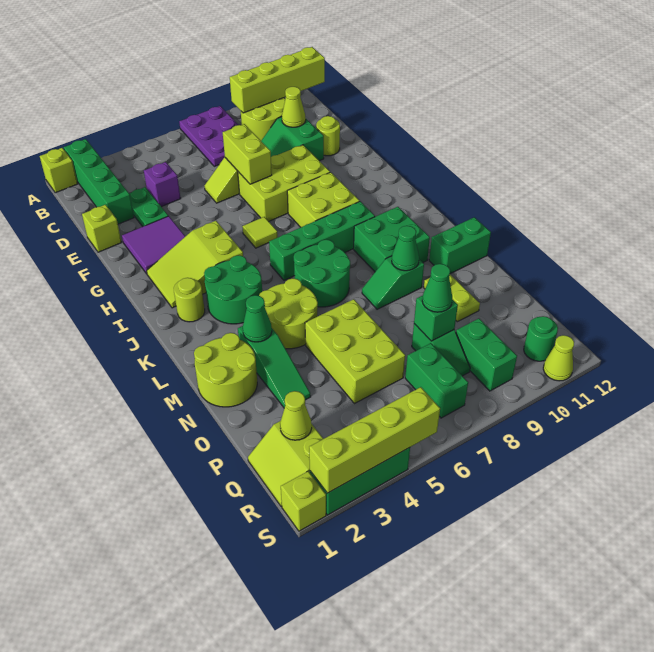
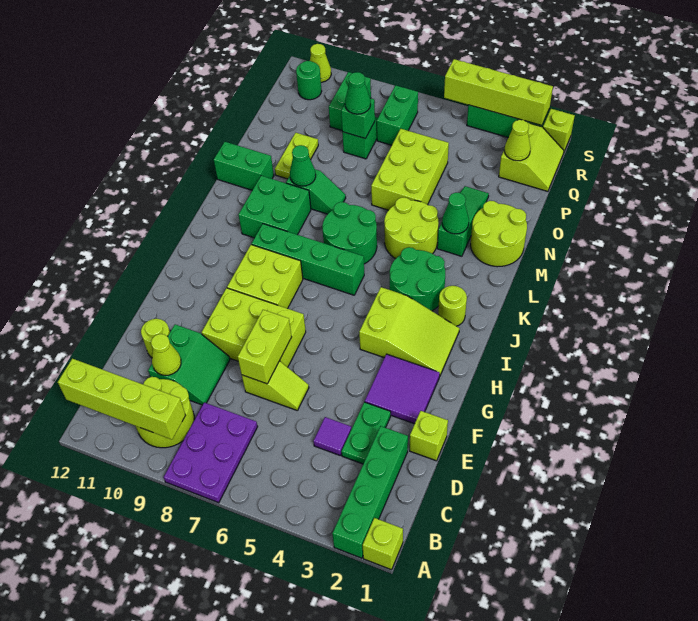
purple 1x1 brick [144,162,181,207] -> purple 1x1 tile [313,417,351,455]
lime 1x1 tile [242,217,278,248] -> none

